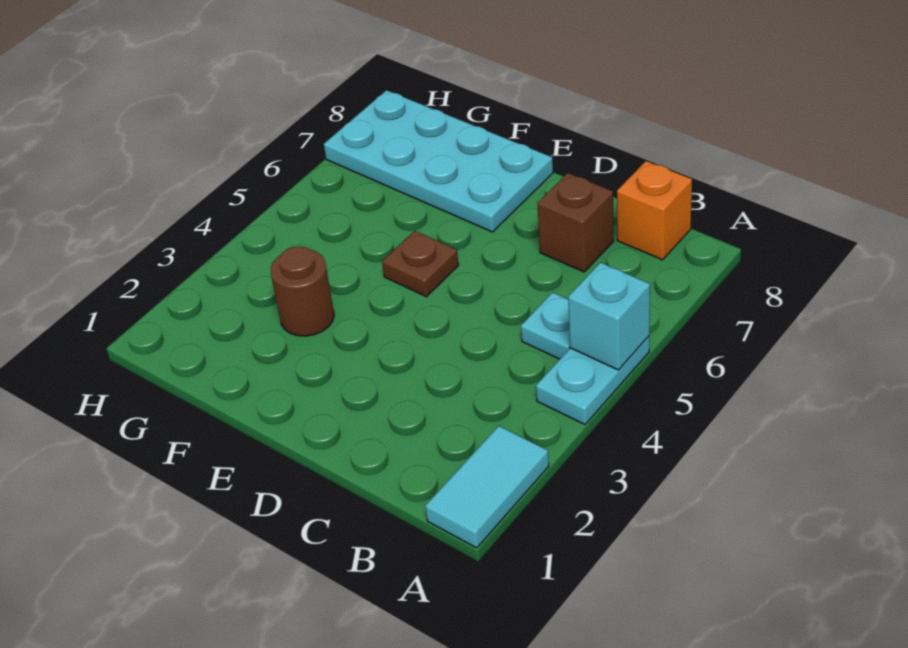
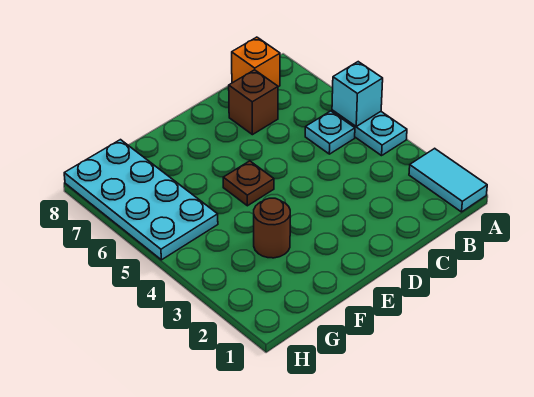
cyan 2x4 plate [324,90,553,232] -> cyan 2x4 plate turned to [64,140,218,260]

